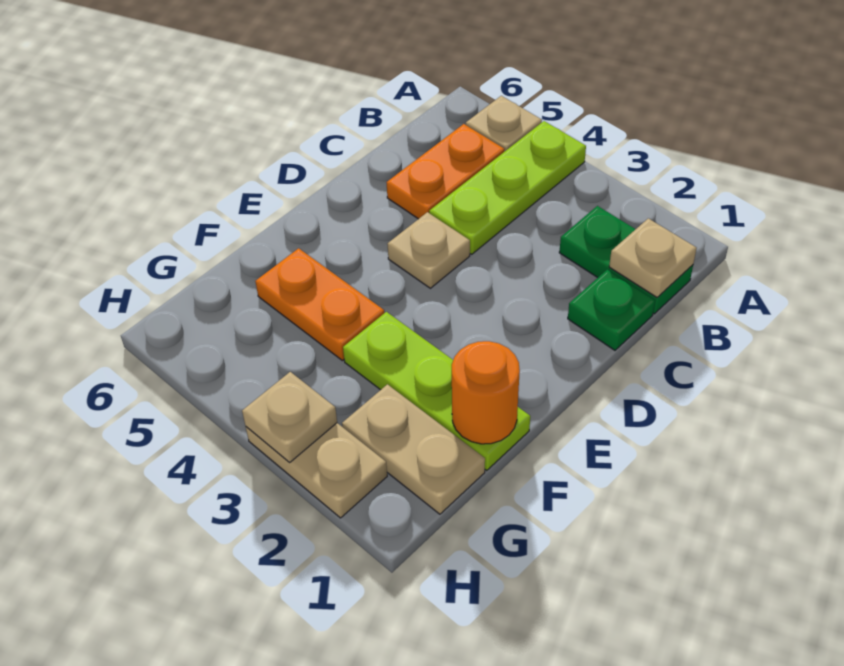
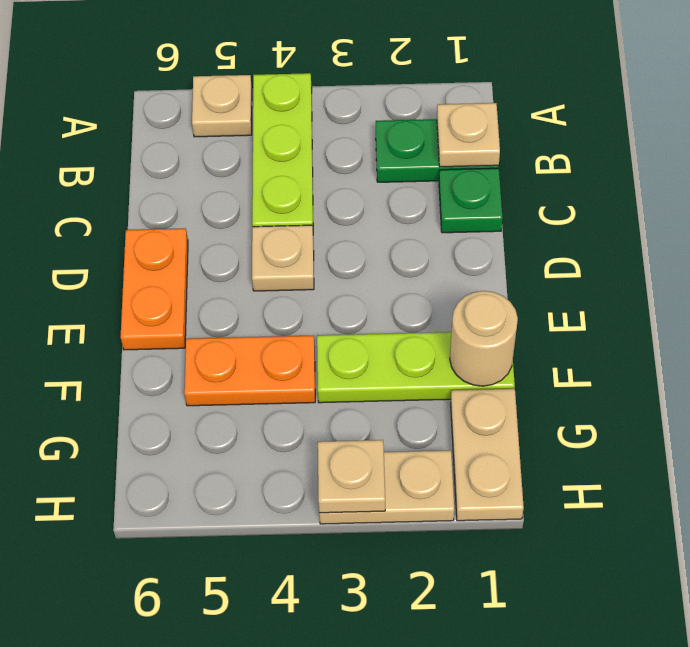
orange 1x2 plate [386,124,504,219] -> orange 1x2 plate moved to [121,228,188,350]
orange 1x1 round brick [452,341,520,444] -> tan 1x1 round brick [450,291,518,386]
tan 1x2 plate [342,384,485,514] -> tan 1x2 plate turned to [451,389,524,521]

